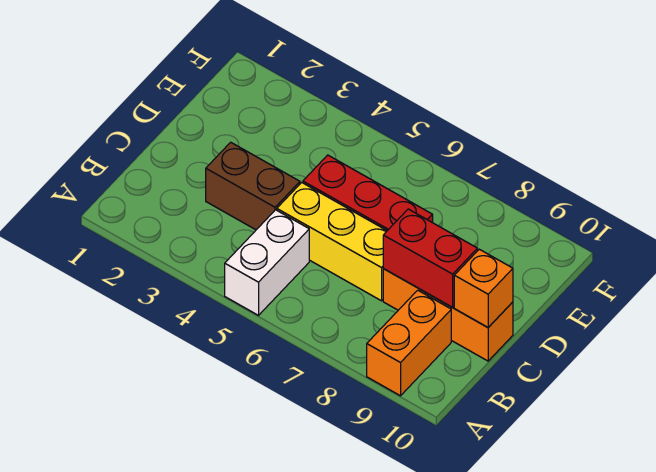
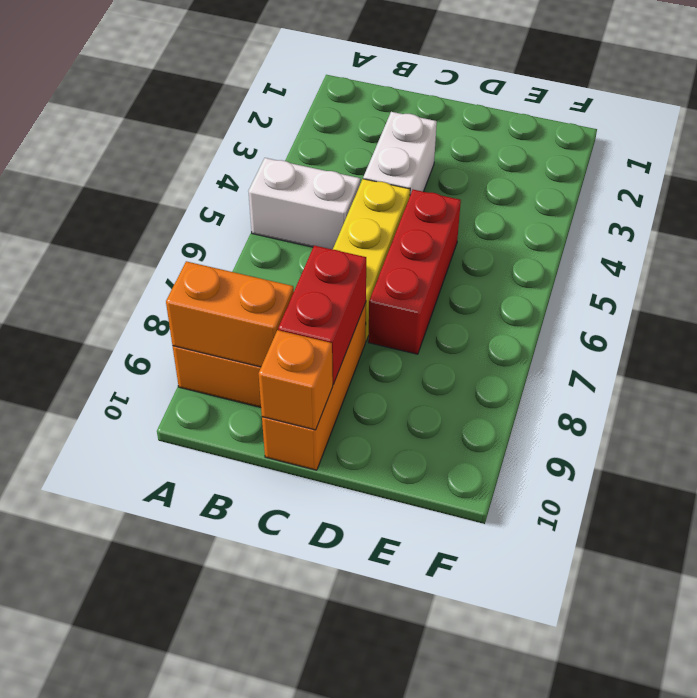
none -> orange 1x2 brick [166,261,294,367]
brown 1x2 brick [206,142,300,230] -> white 1x2 brick [363,112,437,195]

